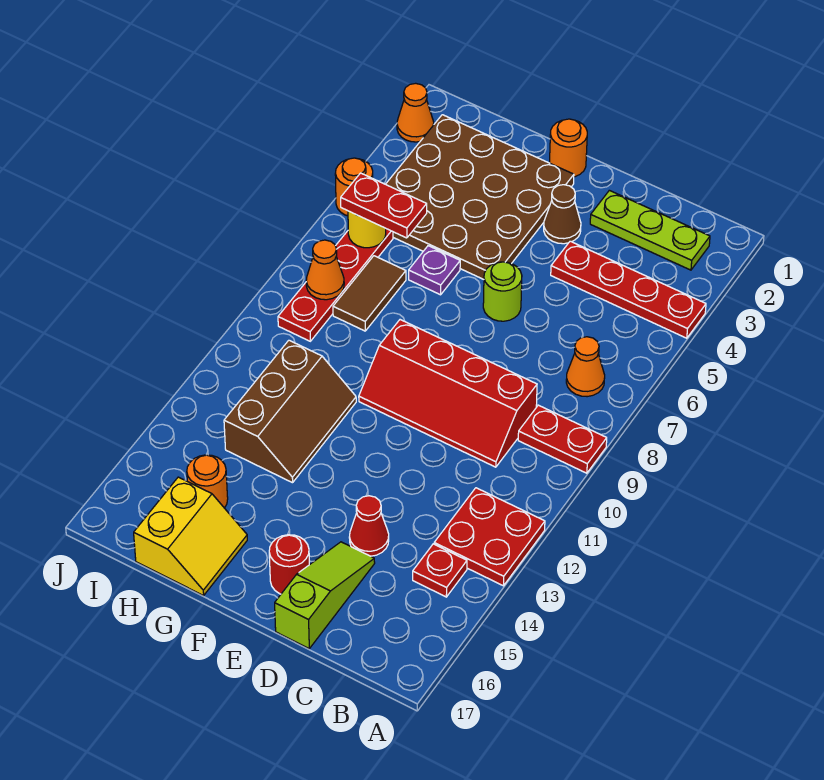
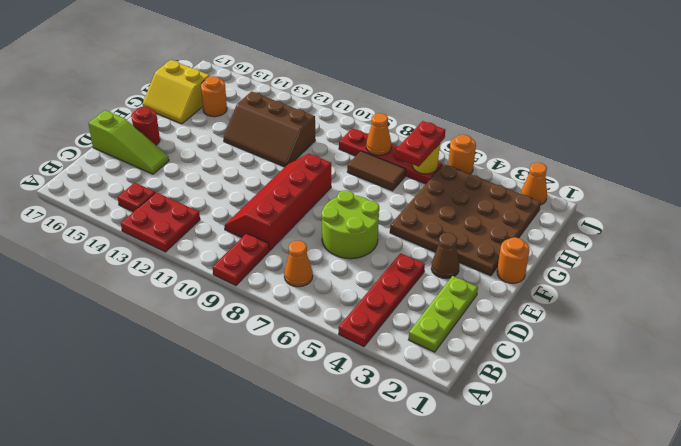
red 1x1 cone [349,496,389,556] -> none
lime 1x1 round brick [483,262,522,321] -> lime 2x2 round brick [322,190,379,259]
purple 1x1 plate [409,246,460,295] -> none

